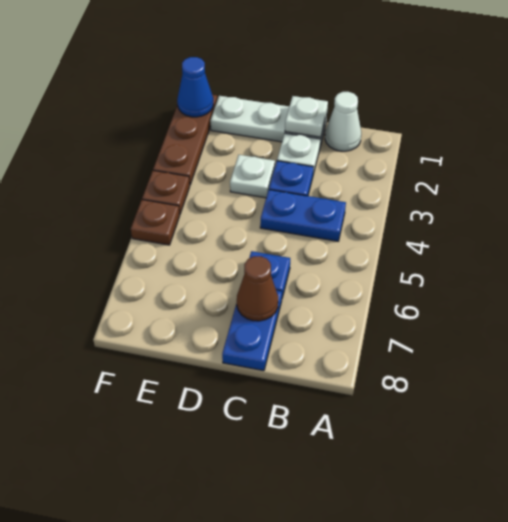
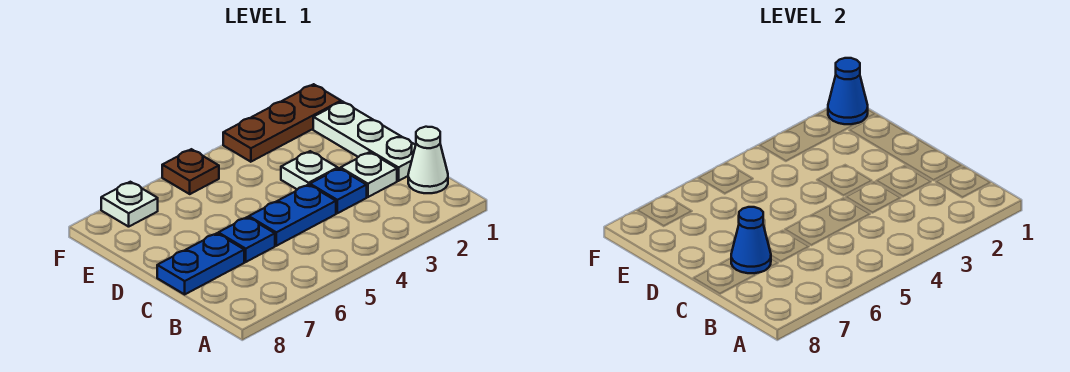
blue 1x2 plate [260,190,346,241] -> blue 1x2 plate turned to [249,184,336,246]
white 1x1 plate [285,96,328,137] -> white 1x1 plate moved to [101,182,158,227]
brown 1x1 cone [237,256,278,321] -> blue 1x1 cone [731,207,771,273]
brown 1x1 plate [142,170,190,214] -> none

